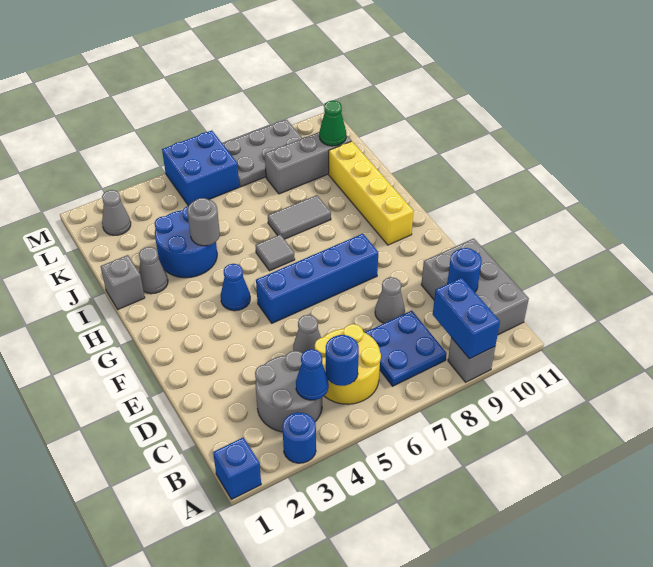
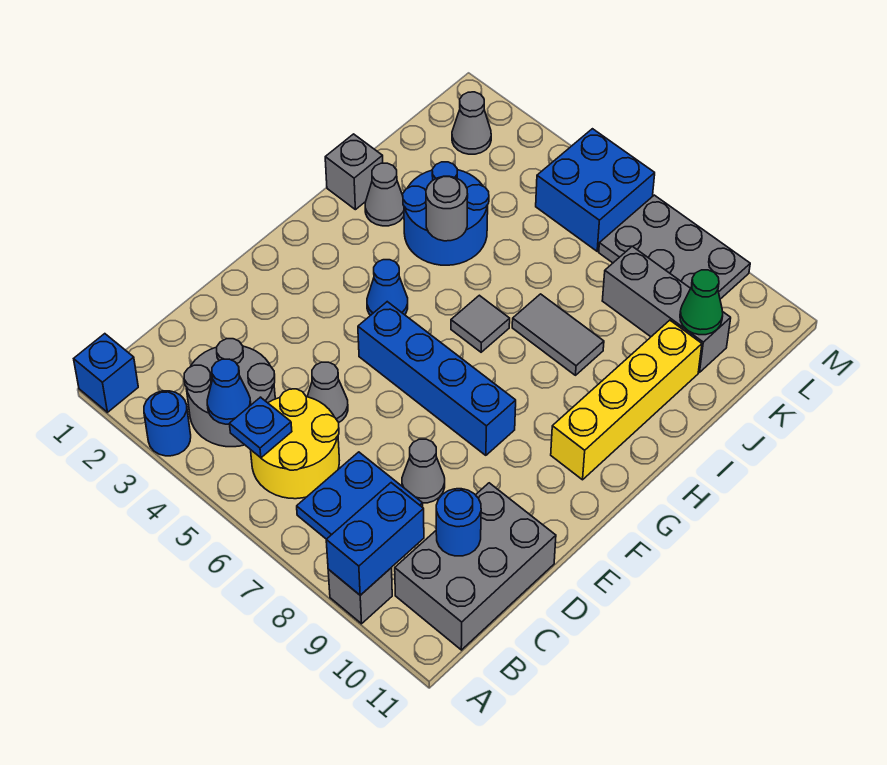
blue 1x1 round brick [326,335,359,386] -> blue 1x1 plate [230,397,292,458]

